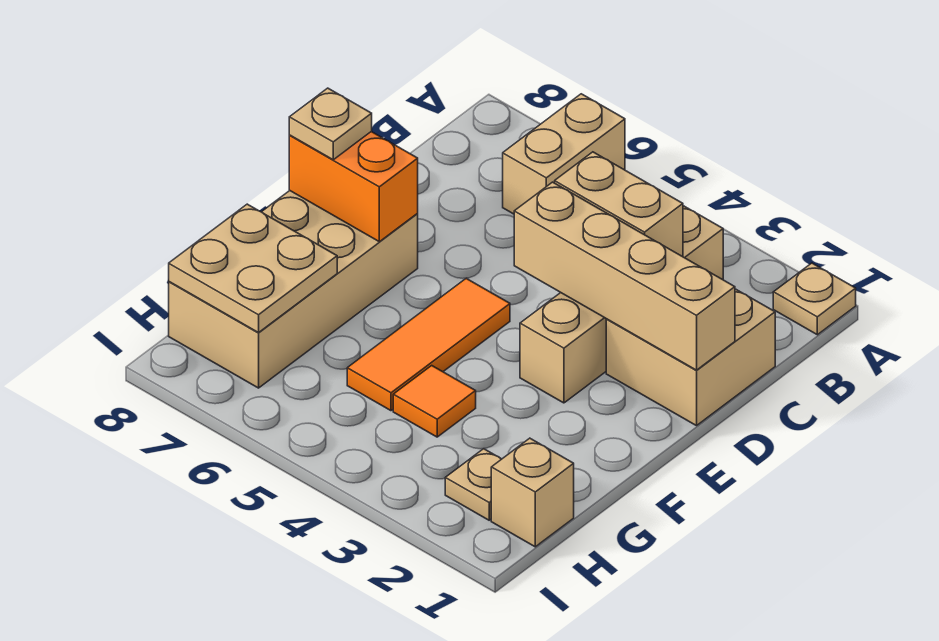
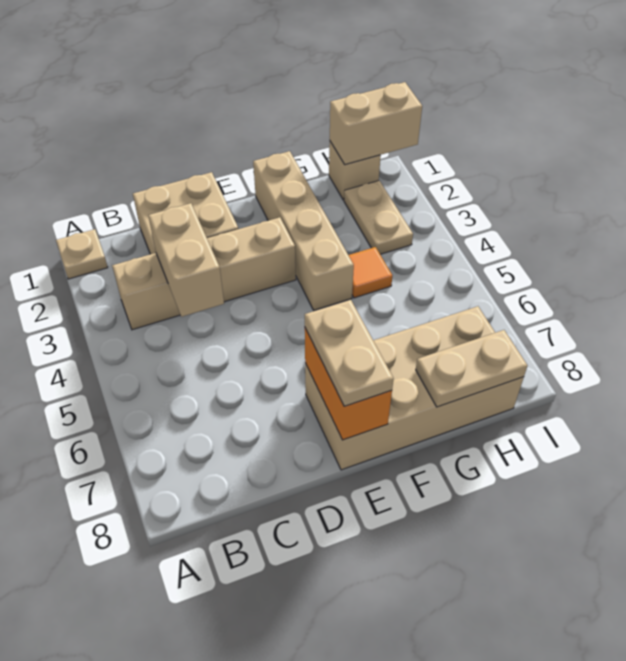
tan 1x2 brick [503,94,625,214] -> tan 1x2 brick moved to [330,82,422,165]
tan 1x4 brick [514,182,735,370] -> tan 1x4 brick moved to [253,151,354,310]
orange 1x3 tile [347,278,510,411] -> none
tan 1x1 plate [289,88,372,160] -> tan 1x2 plate [305,300,394,406]
tan 2x2 plate [169,204,337,333] -> tan 1x2 plate [416,330,527,407]
tan 1x1 plate [445,449,501,520] -> tan 1x2 plate [344,181,413,254]

